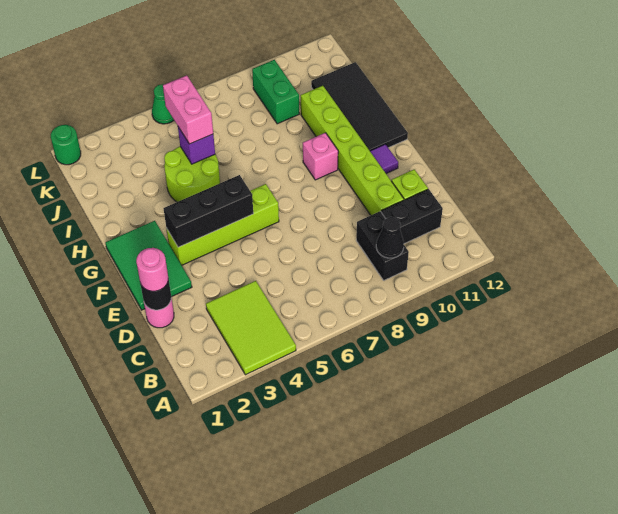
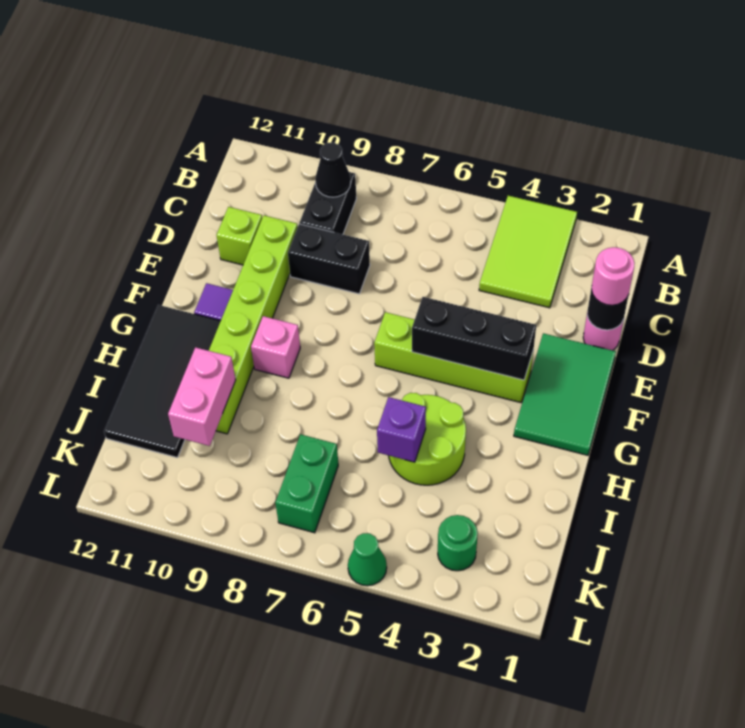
black 1x2 brick [381,189,443,244] -> black 1x2 brick moved to [288,224,370,294]
pink 1x2 brick [163,75,213,144] -> pink 1x2 brick moved to [168,347,236,446]
green 1x2 brick [252,60,299,124] -> green 1x2 brick moved to [275,434,338,533]
green 1x1 round brick [51,125,81,165] -> green 1x1 round brick moved to [438,515,478,571]

